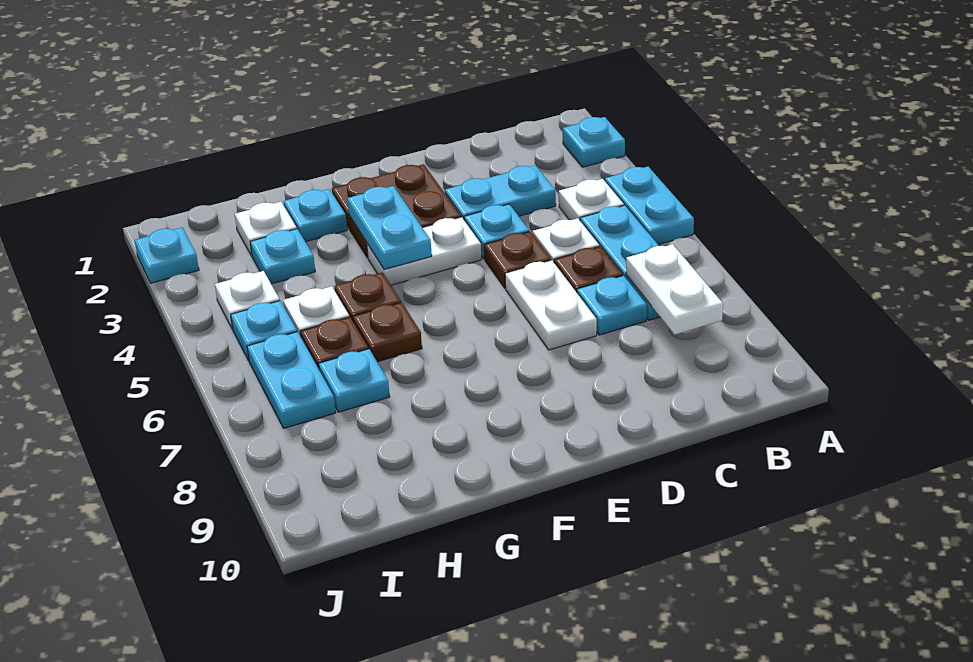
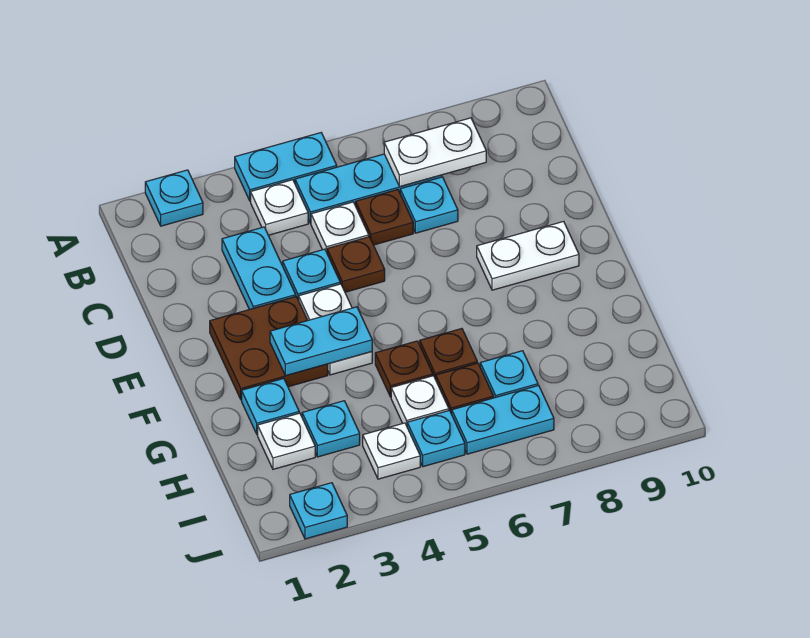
white 1x2 plate [505,260,597,350] -> white 1x2 plate moved to [477,221,579,290]

